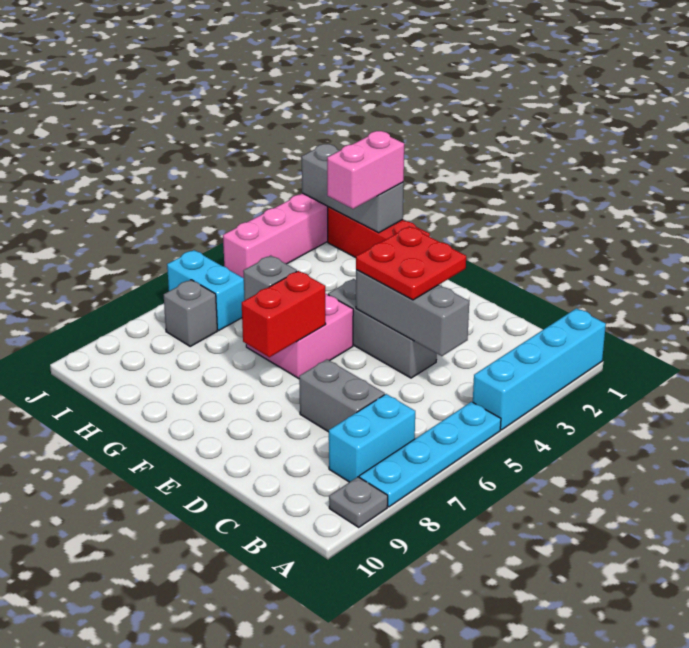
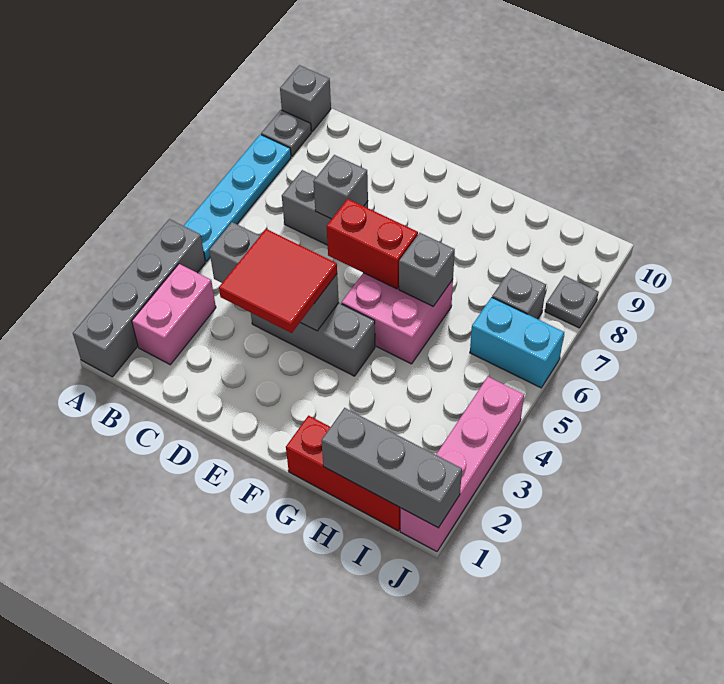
cyan 1x4 brick [473,308,606,430] -> grey 1x4 brick [73,219,205,377]
none -> grey 1x1 brick [280,65,331,132]
cyan 1x2 brick [329,394,415,482] -> none
red 2x2 plate [356,227,466,300] -> red 2x2 tile [219,229,337,333]
none -> grey 1x1 brick [313,155,368,219]
red 1x2 brick [242,271,326,357] -> red 1x2 brick turned to [327,199,418,289]
pink 1x2 brick [327,131,404,209] -> pink 1x2 brick moved to [132,264,216,365]
none -> grey 1x1 plate [545,276,599,328]

